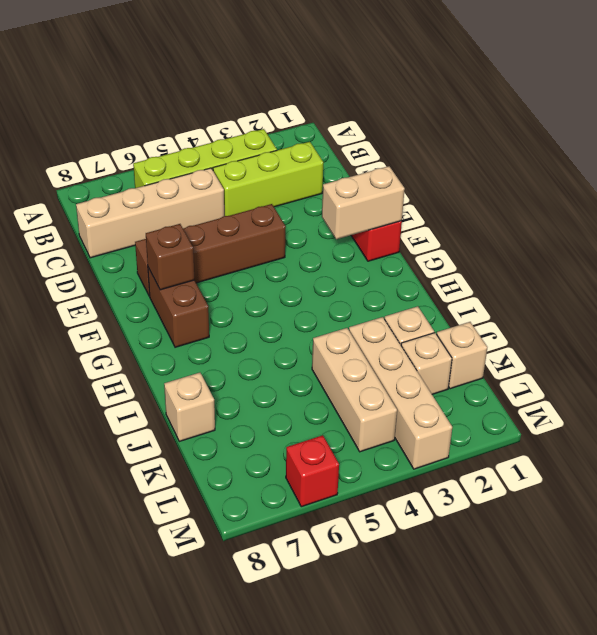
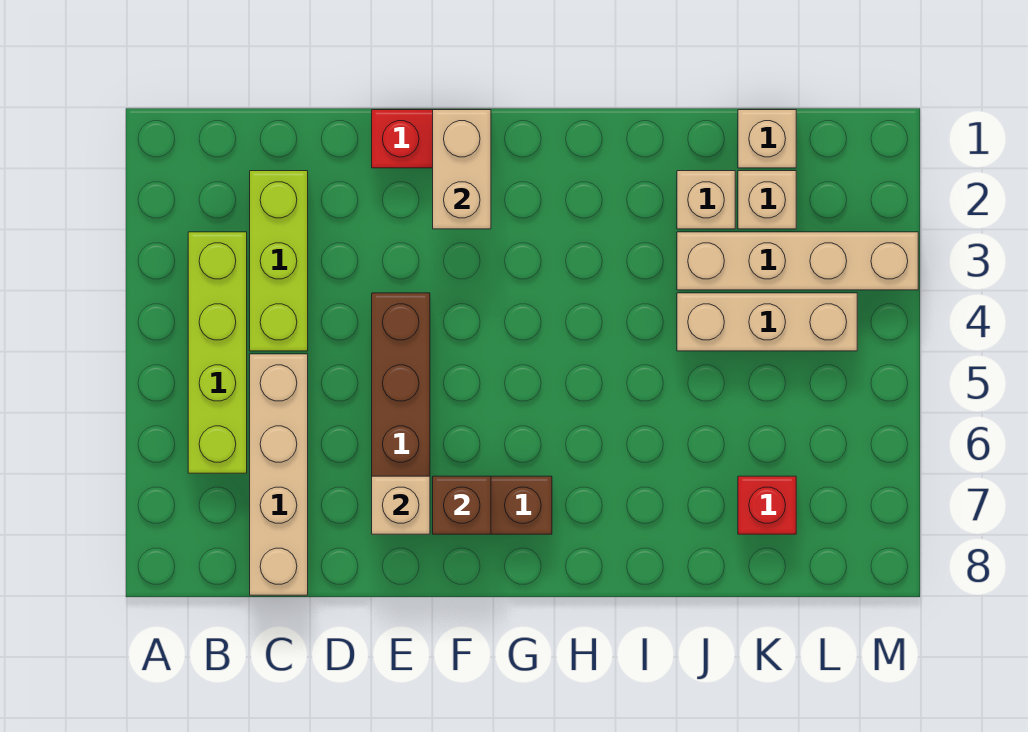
tan 1x1 brick [164,373,215,441] -> tan 1x1 brick moved to [372,476,430,534]
red 1x1 brick [286,435,339,507] -> red 1x1 brick moved to [738,476,796,534]

